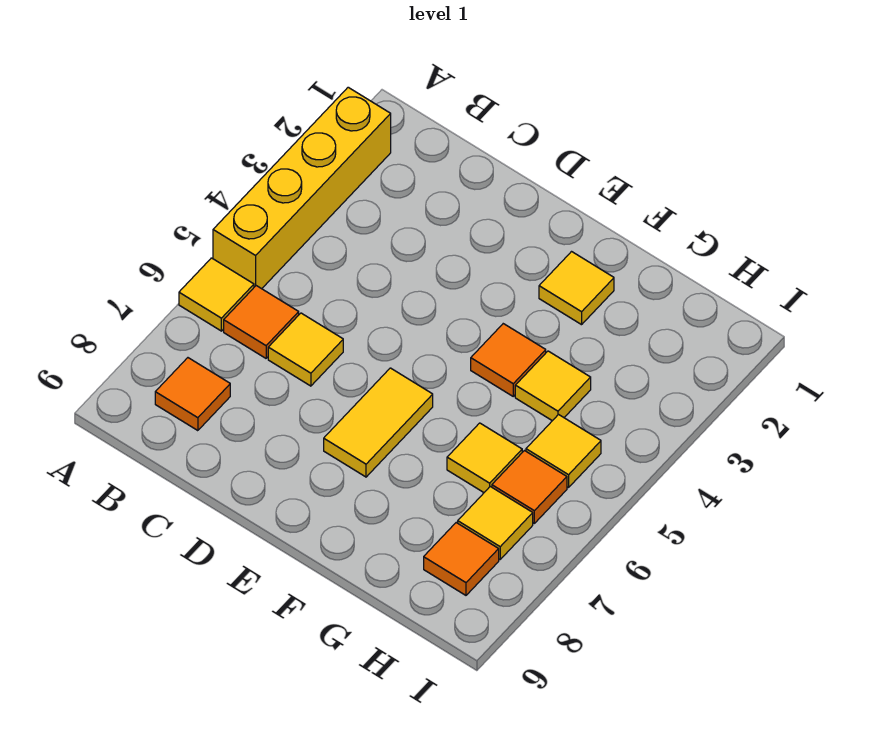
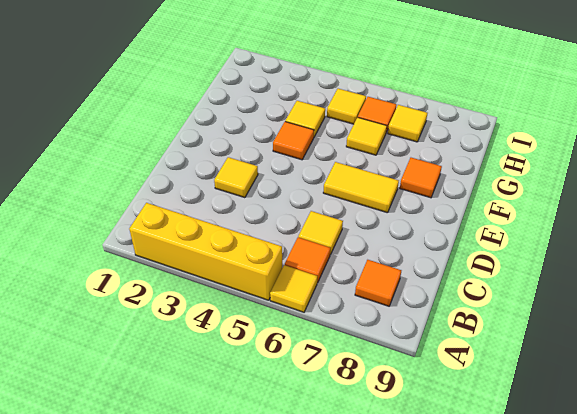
yellow 1x1 tile [539,252,614,325] -> yellow 1x1 tile moved to [214,157,258,198]
orange 1x1 tile [424,523,499,595] -> orange 1x1 tile moved to [400,158,442,198]

